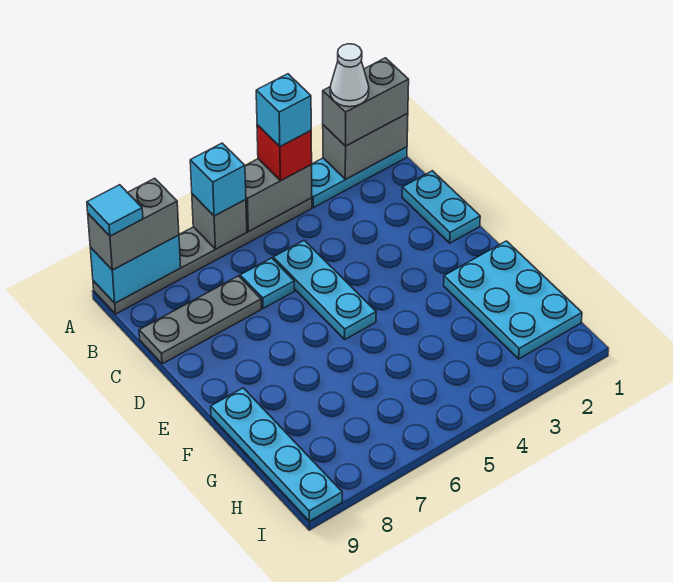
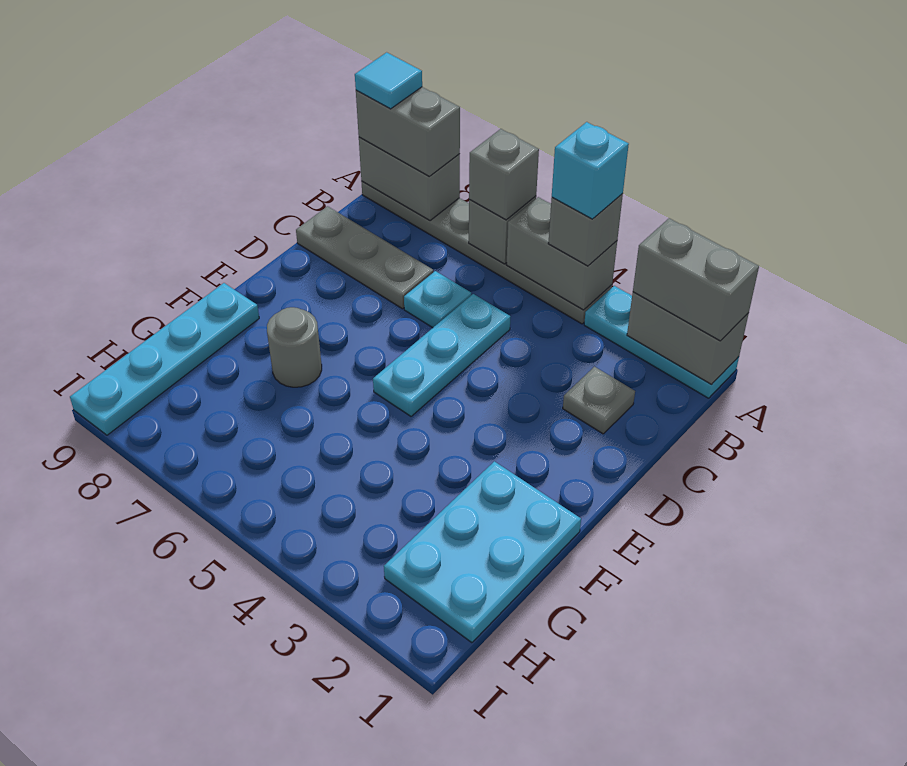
white 1x1 cone [330,44,369,107] -> none
red 1x1 brick [257,125,312,181] -> grey 1x1 brick [548,194,623,266]
cyan 1x1 brick [190,143,246,216] -> grey 1x1 brick [469,129,539,220]
cyan 1x2 brick [90,235,181,303] -> grey 1x2 brick [359,137,460,221]
cyan 1x2 plate [402,171,480,243] -> none
none -> grey 1x1 plate [563,367,635,434]
none -> grey 1x1 round brick [267,307,322,387]

